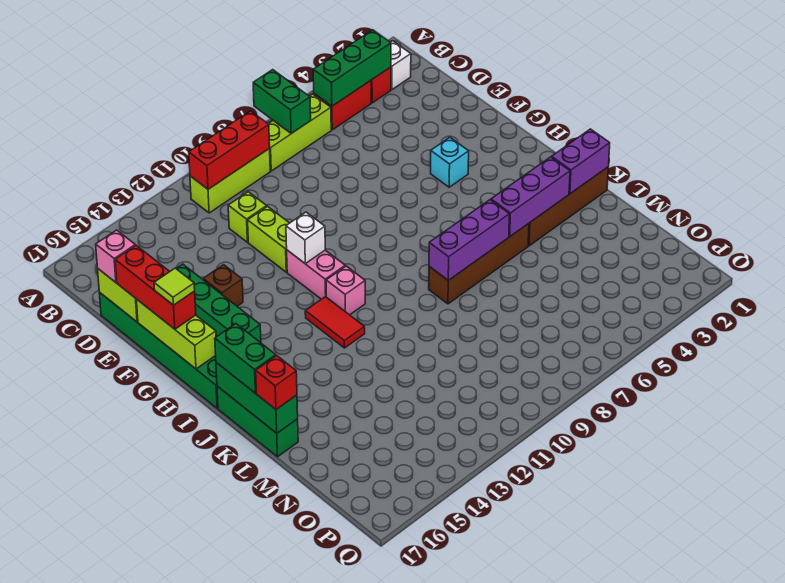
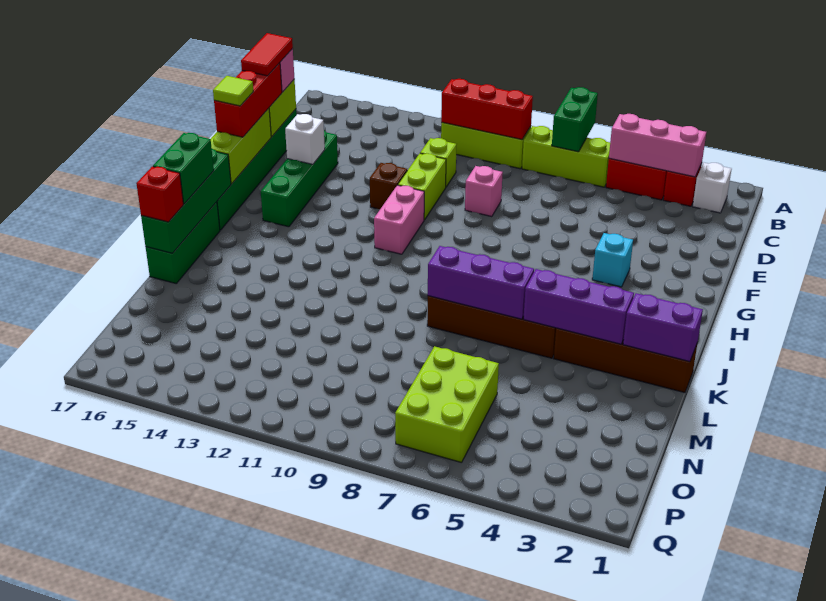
green 1x3 brick [313,30,391,106] -> pink 1x3 brick [609,114,706,177]
brown 1x1 brick [203,265,243,306] -> brown 1x1 brick moved to [370,163,407,209]
white 1x1 brick [286,212,325,263] -> white 1x1 brick moved to [285,114,325,164]
pink 1x1 brick [326,266,365,315] -> pink 1x1 brick moved to [465,166,503,217]
red 1x2 tile [305,296,365,348] -> red 1x2 tile moved to [241,33,293,76]
green 1x3 brick [216,363,298,433] -> green 1x4 brick [141,149,231,253]
none -> lime 2x3 brick [395,346,499,463]

